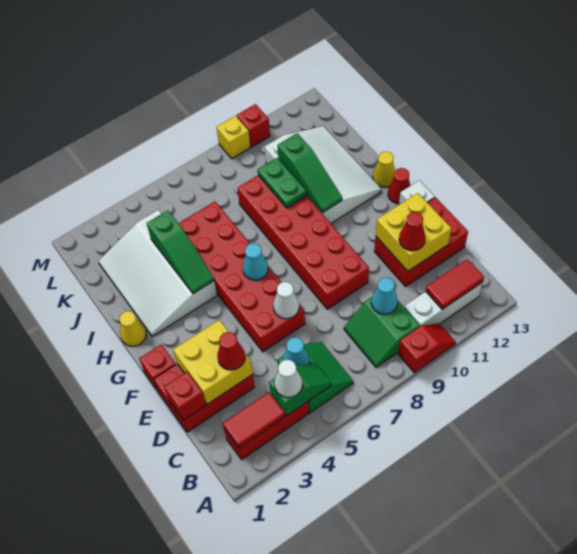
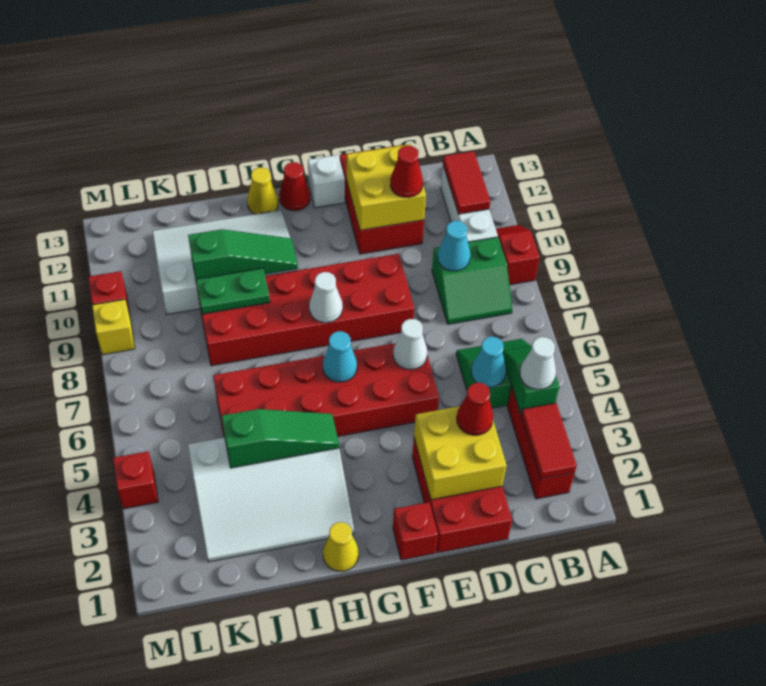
red 1x1 brick [164,372,206,420] -> red 1x1 brick moved to [113,451,158,509]
none -> white 1x1 cone [309,272,343,323]

